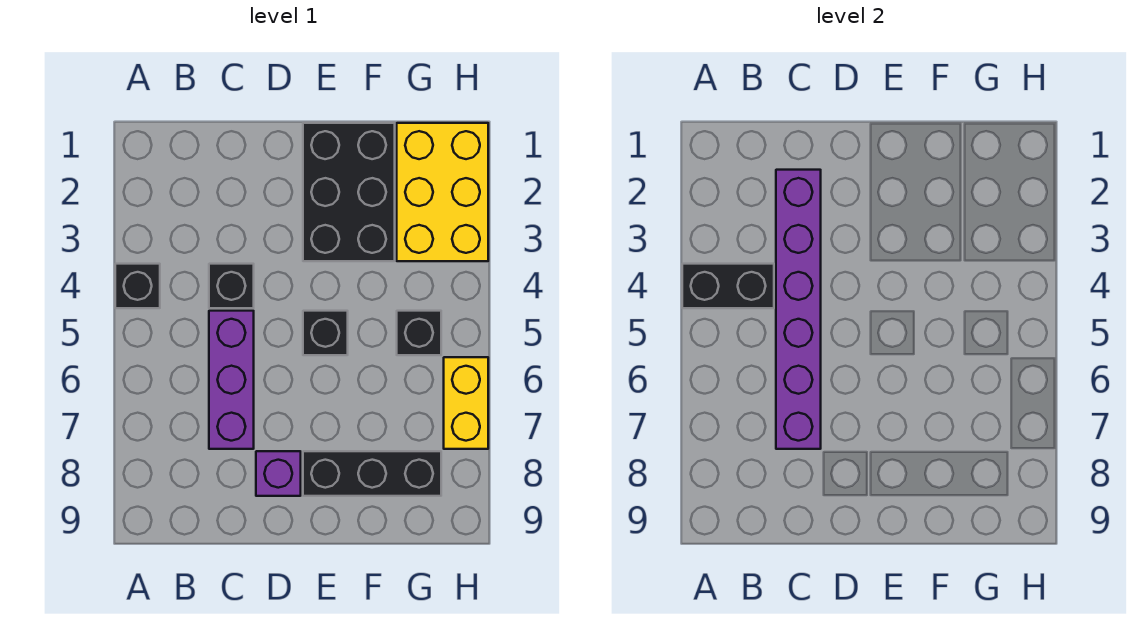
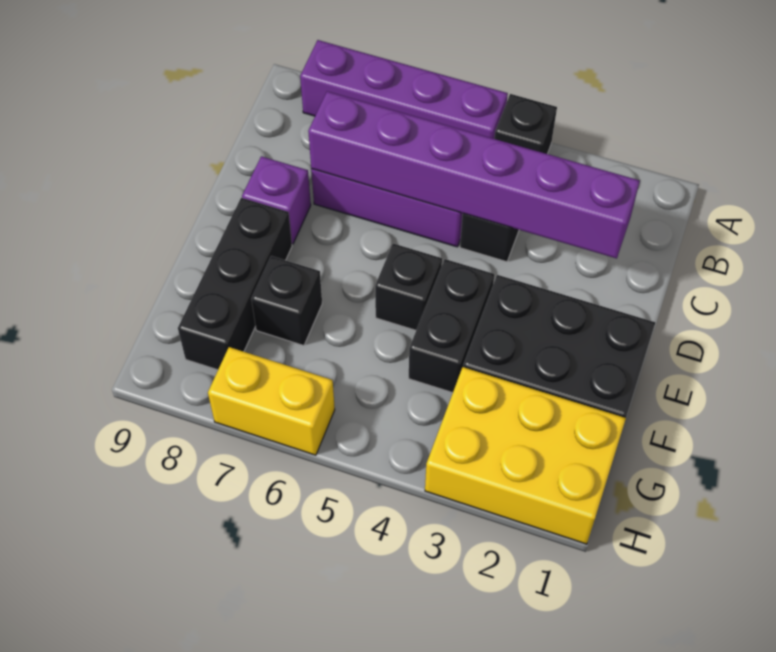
black 1x2 brick [682,264,774,308] -> black 1x2 brick moved to [409,259,494,393]
none -> purple 1x4 brick [300,40,508,139]
black 1x1 brick [397,311,441,355] -> black 1x1 brick moved to [251,256,322,346]

